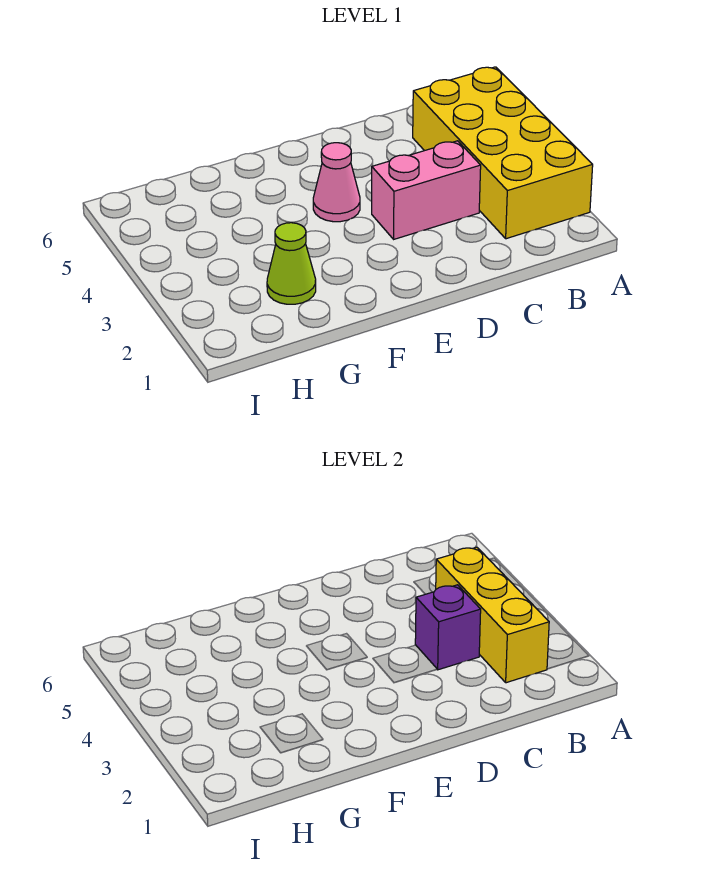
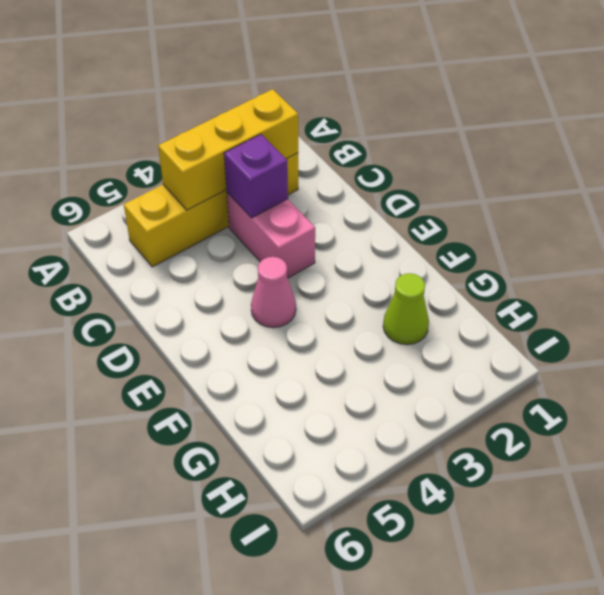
yellow 2x4 brick [413,67,593,239] -> yellow 1x4 brick [124,153,298,267]

